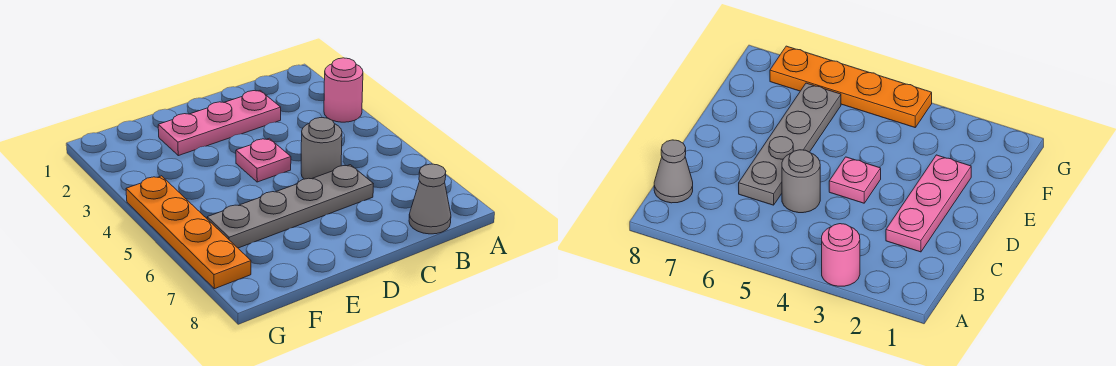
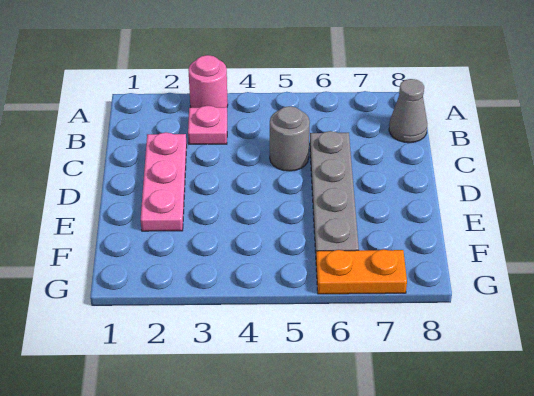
pink 1x1 plate [236,138,291,182] -> pink 1x1 plate moved to [188,106,227,144]
orange 1x4 plate [126,176,251,289] -> orange 1x2 plate [316,249,407,294]

